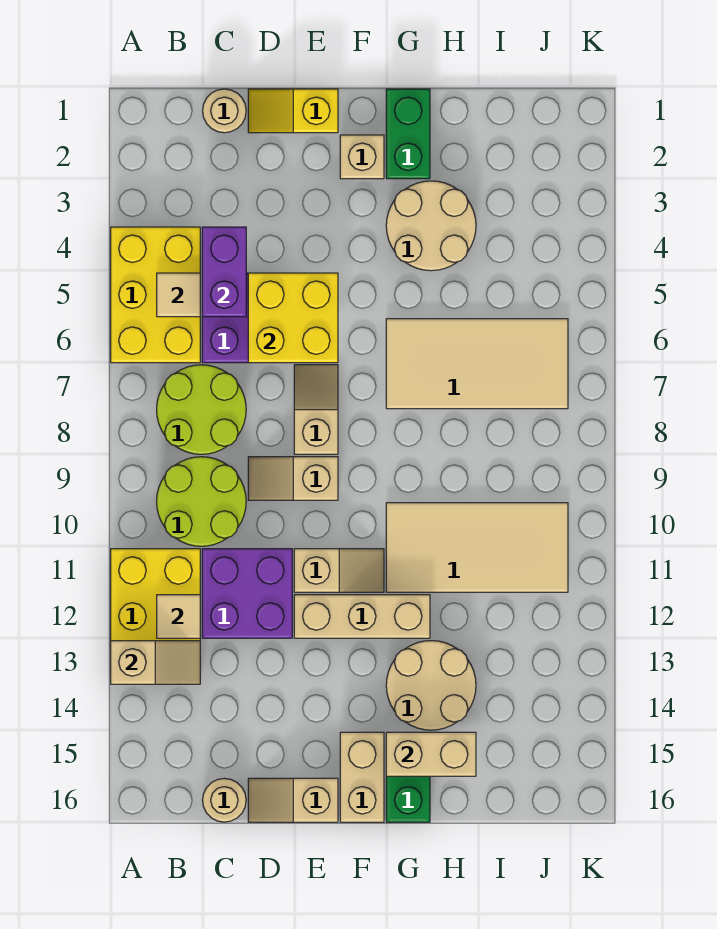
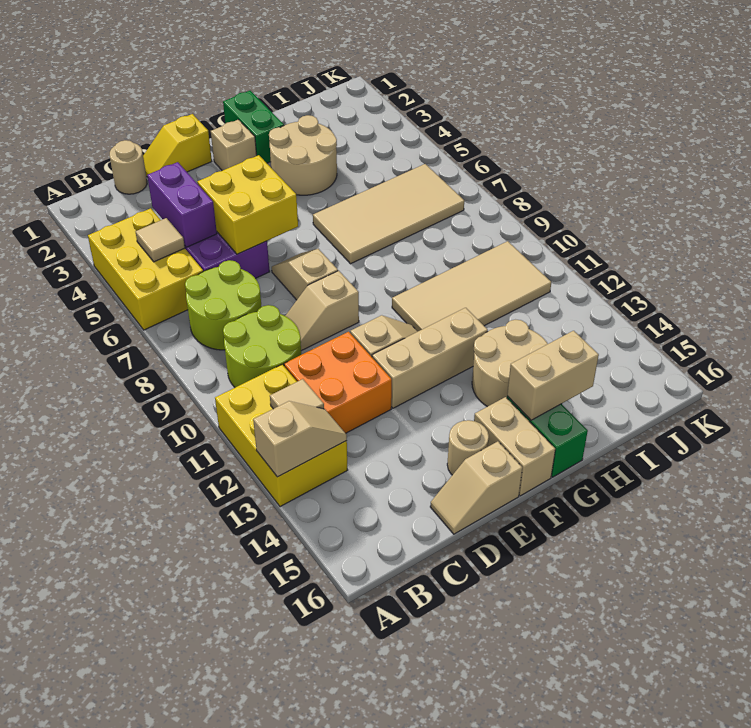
purple 2x2 brick [202,549,292,638] -> orange 2x2 brick [284,332,392,433]
tan 1x1 round brick [203,778,246,822] -> tan 1x1 round brick moved to [447,420,489,475]

